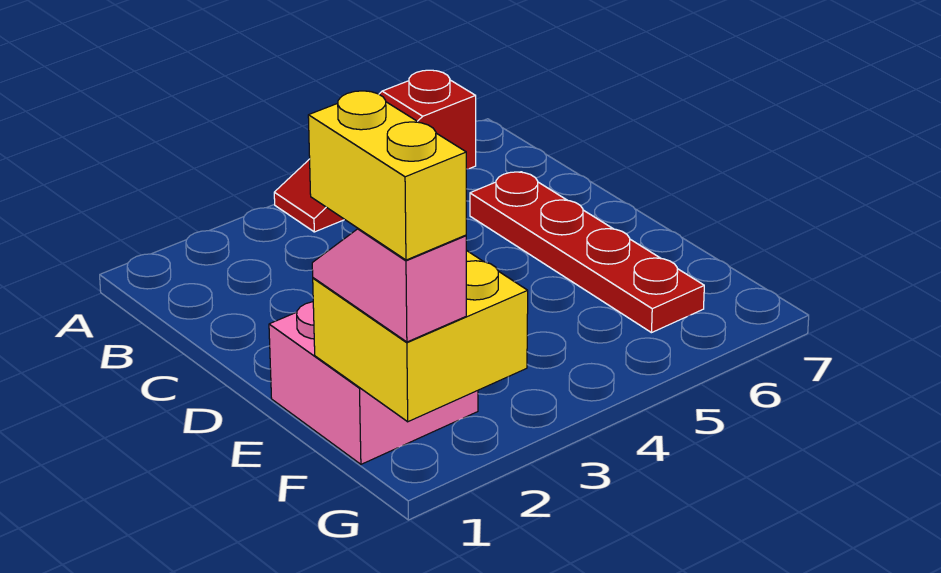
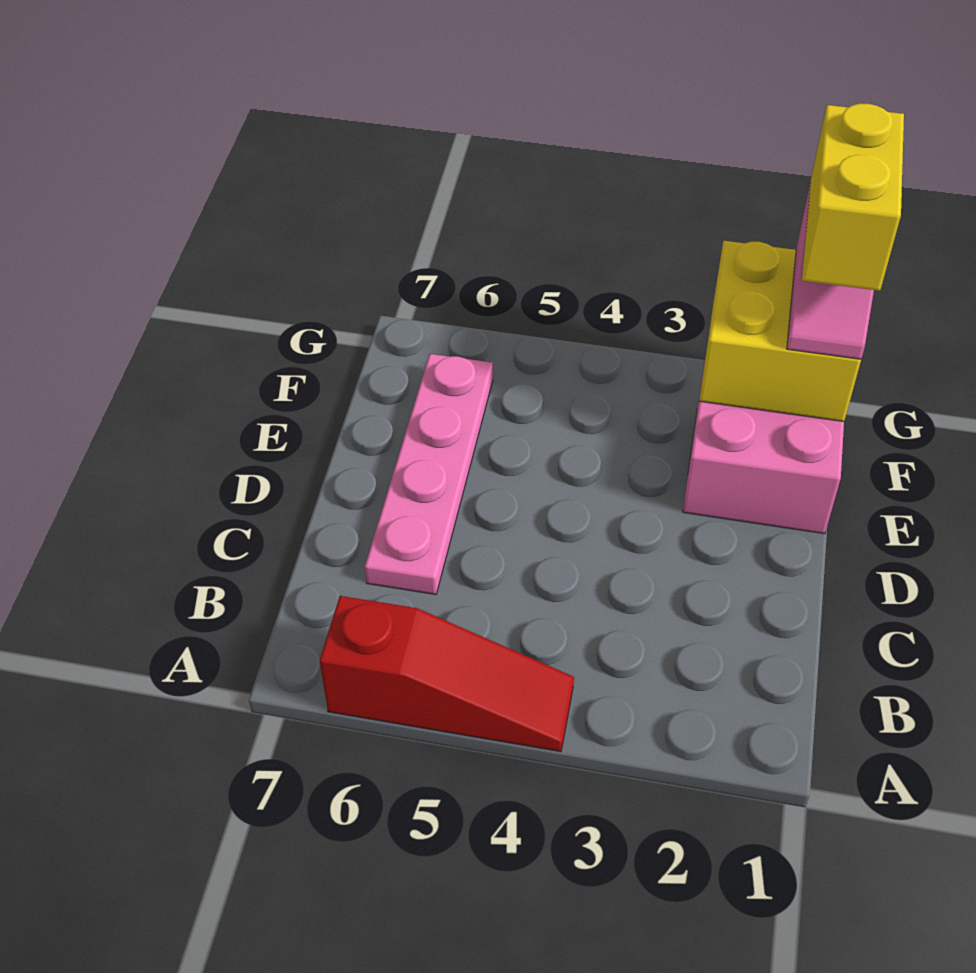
red 1x4 plate [470,172,704,333] -> pink 1x4 plate [365,354,493,595]

